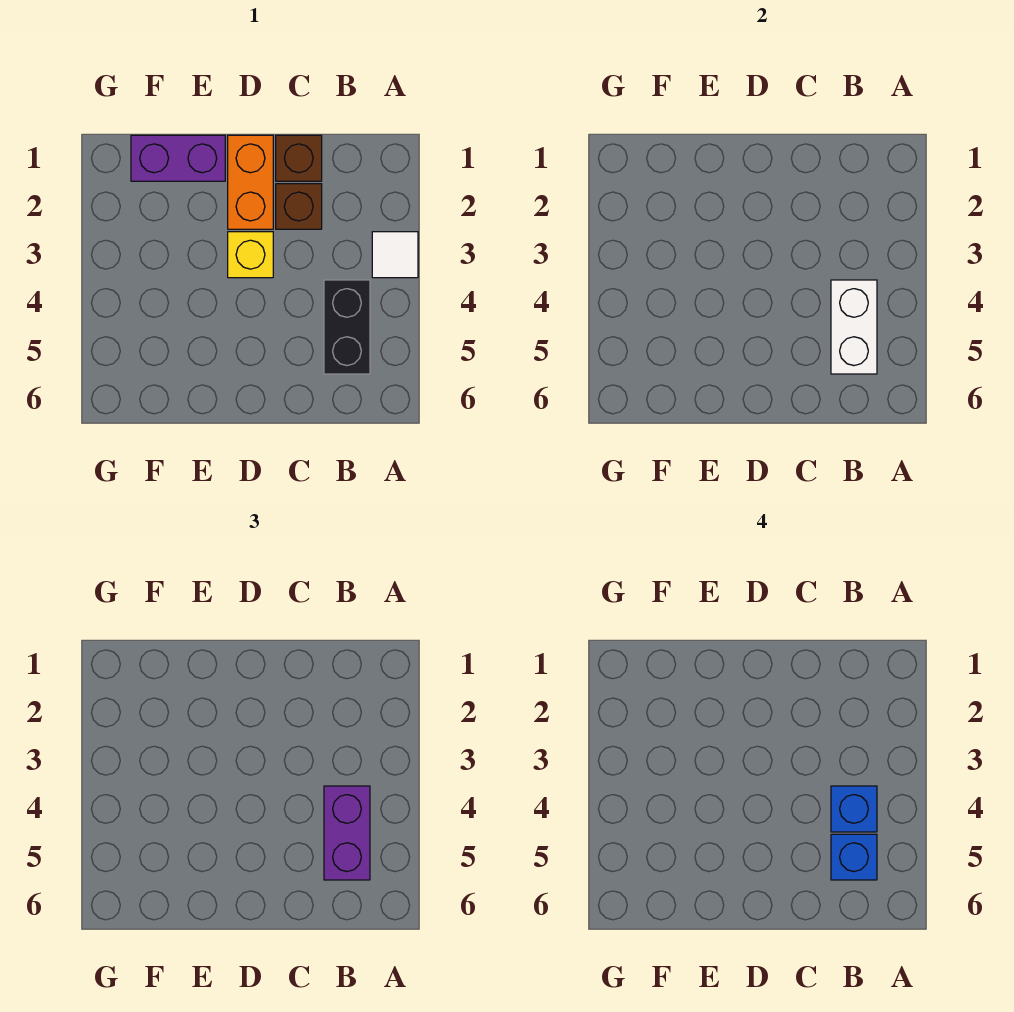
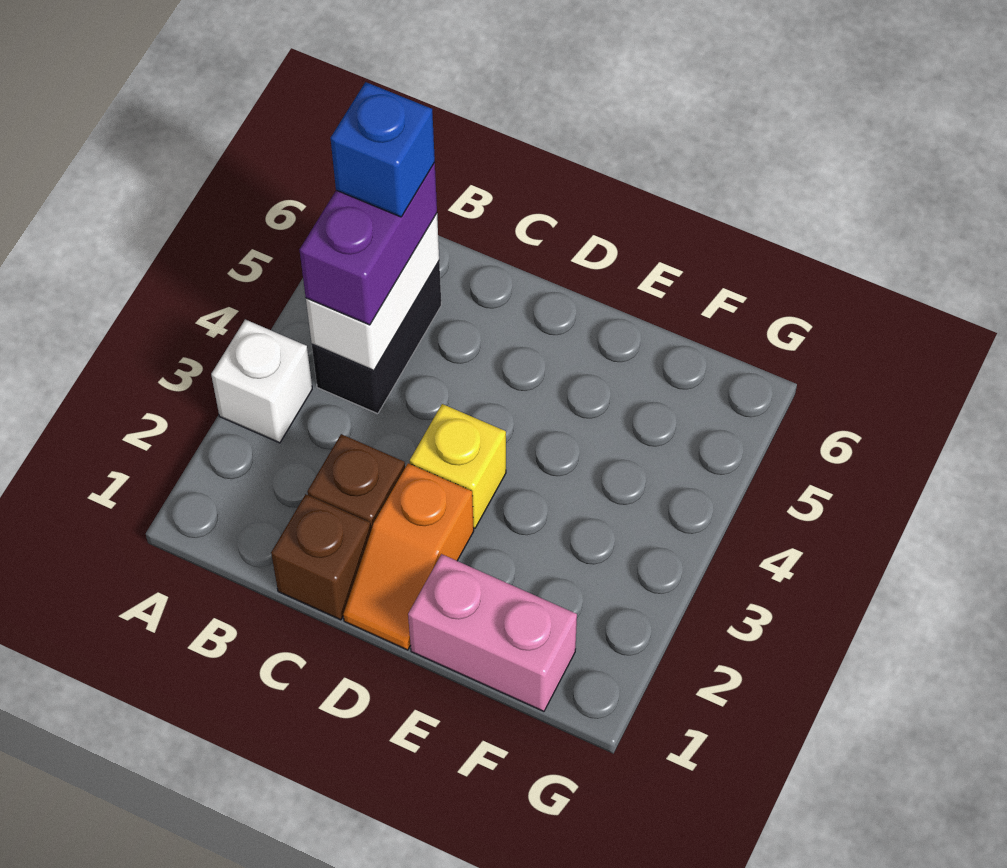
white 1x1 tile [372,232,418,278] -> white 1x1 brick [211,320,312,443]
blue 1x1 brick [831,786,877,832] -> none
orange 1x2 brick [228,135,273,229] -> orange 1x2 slope [343,463,474,650]
purple 1x2 brick [131,135,225,181] -> pink 1x2 brick [408,554,577,711]

